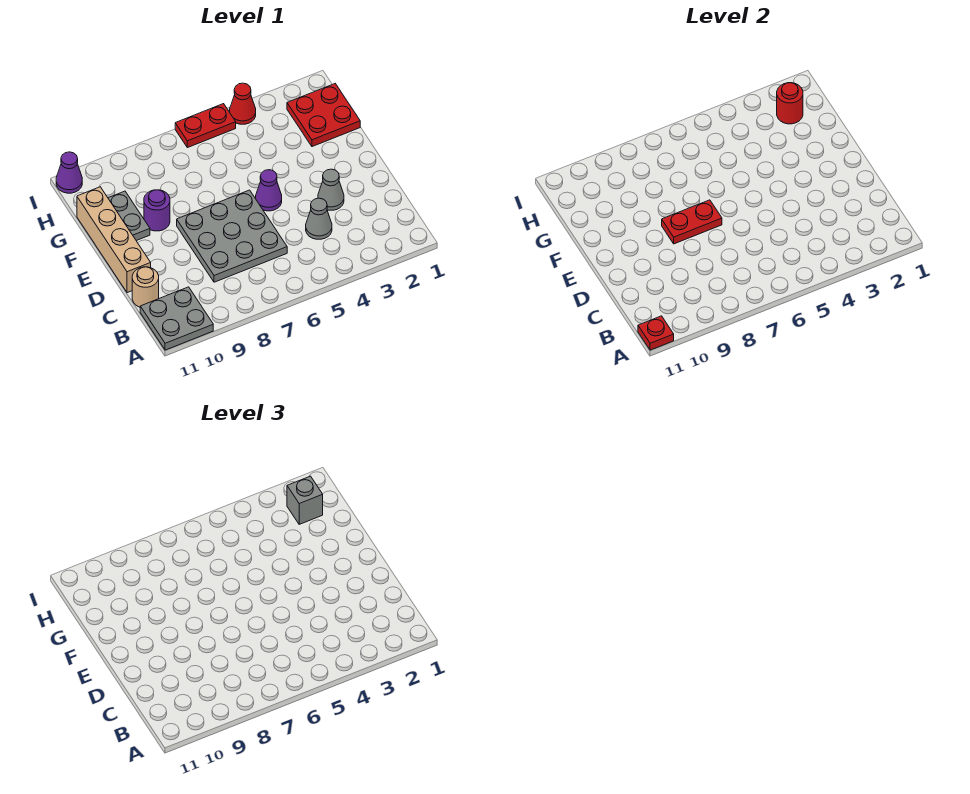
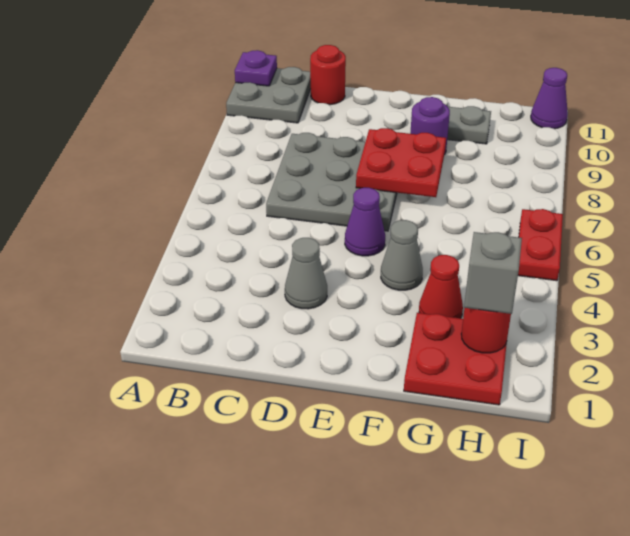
red 1x1 plate [638,316,674,350] -> purple 1x1 plate [235,50,277,86]
grey 1x1 cone [306,198,332,239] -> grey 1x1 cone moved to [381,220,423,290]
tan 1x1 round brick [132,267,159,307] -> red 1x1 round brick [310,45,346,105]
tan 1x4 brick [77,187,151,293] -> none
red 1x2 plate [662,200,722,244] -> red 2x2 plate [356,128,446,197]
red 1x1 cone [230,83,256,124] -> red 1x1 cone moved to [419,255,463,318]

